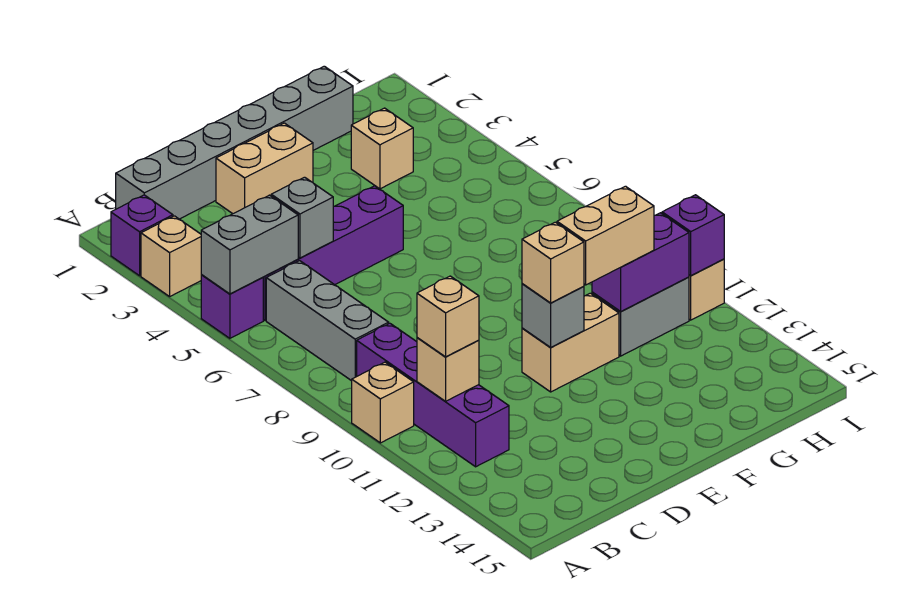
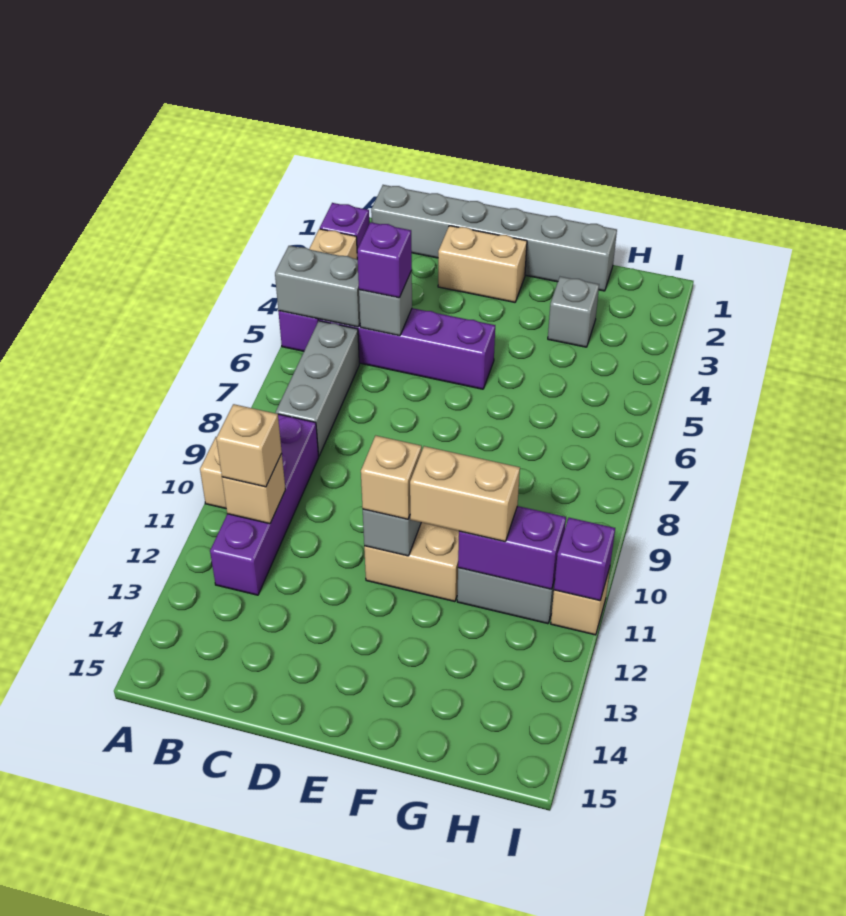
none -> purple 1x1 brick [357,222,412,298]
tan 1x1 brick [351,108,413,189] -> grey 1x1 brick [548,277,599,347]

